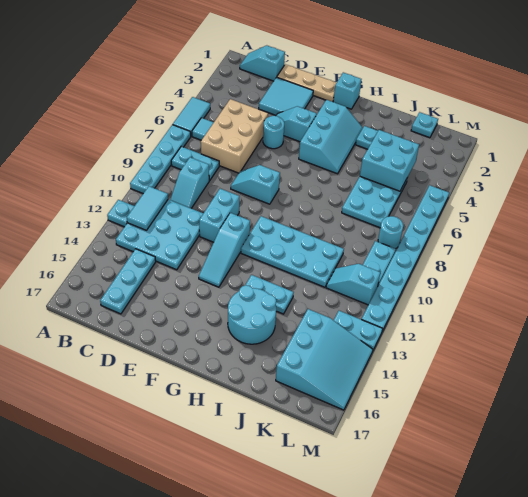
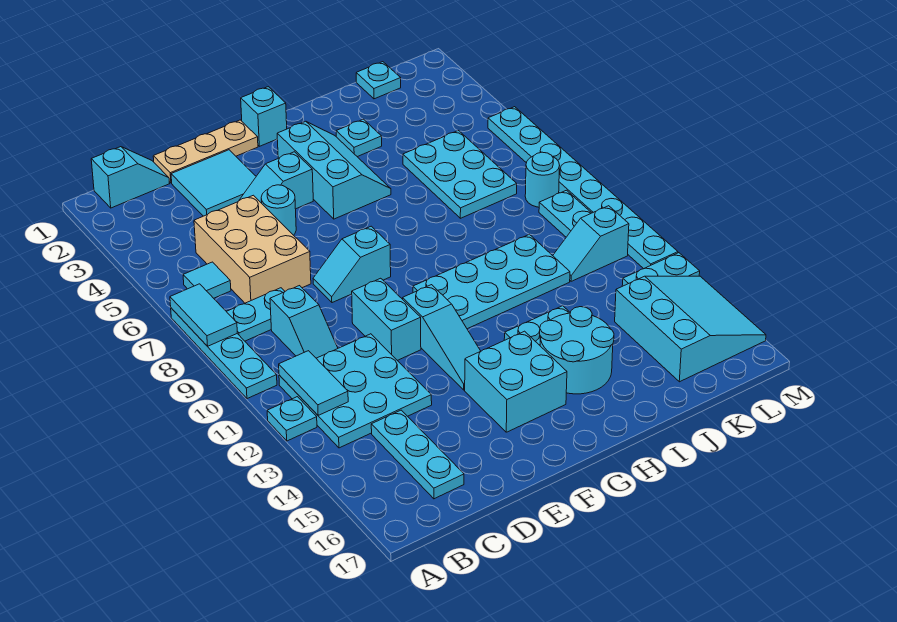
cyan 1x2 tile [173,97,210,136] -> cyan 1x2 tile moved to [170,284,237,346]
cyan 1x2 slope [240,46,285,81] -> cyan 1x2 slope turned to [91,147,170,208]
cyan 2x2 brick [360,130,419,191] -> cyan 2x2 brick moved to [465,331,567,432]

